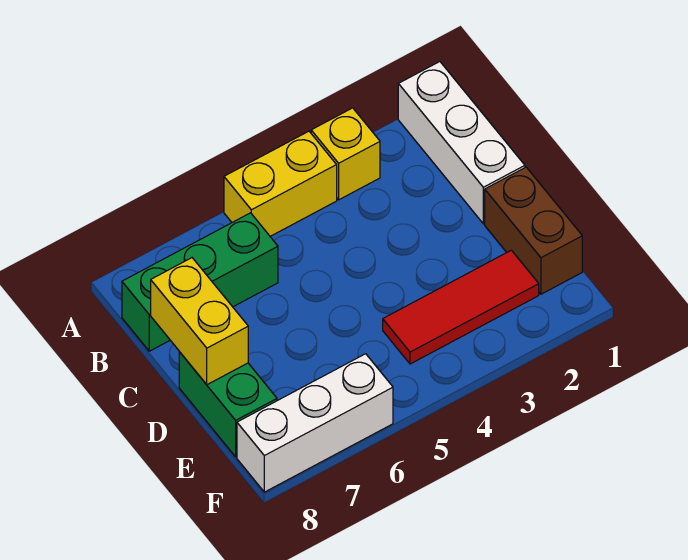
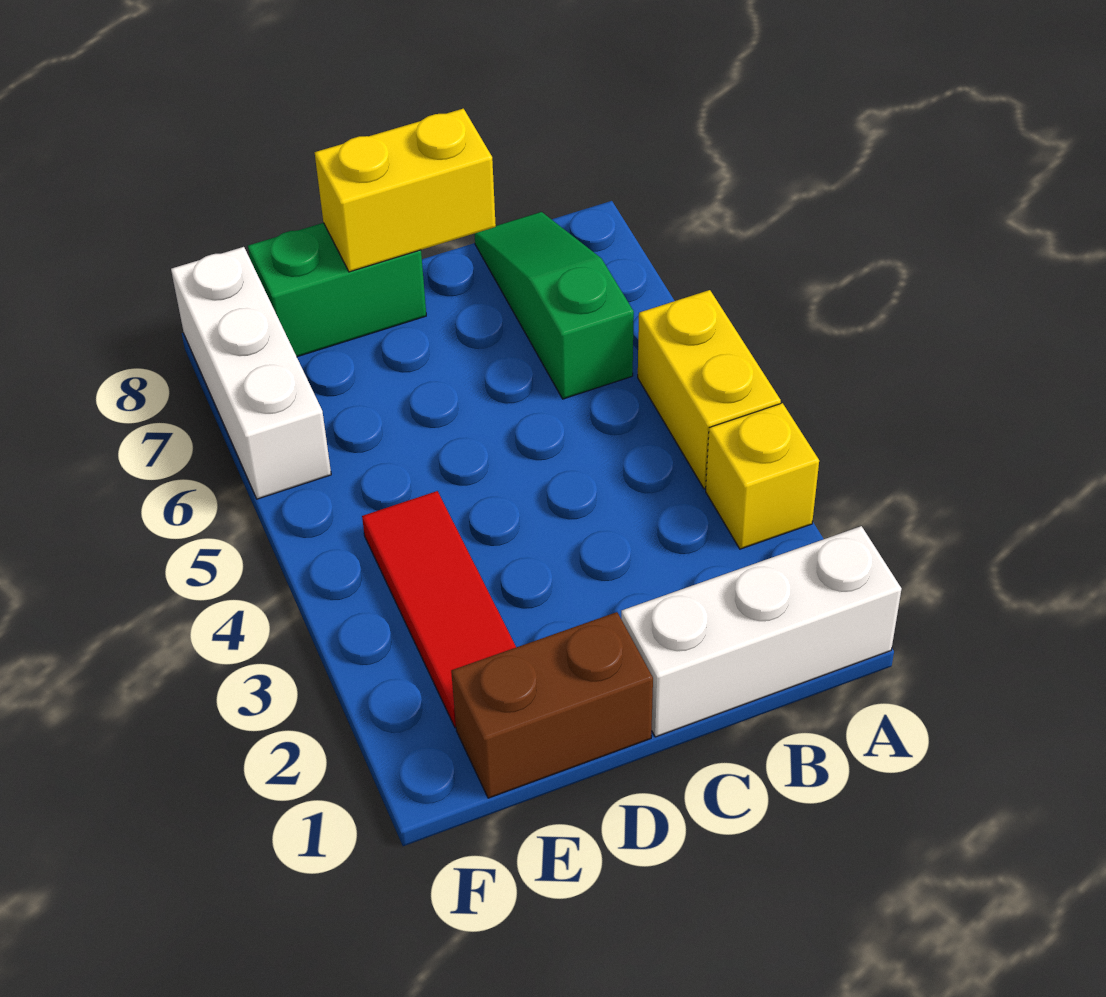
green 1x3 brick [122,213,278,351] -> green 1x3 slope [474,212,634,399]

